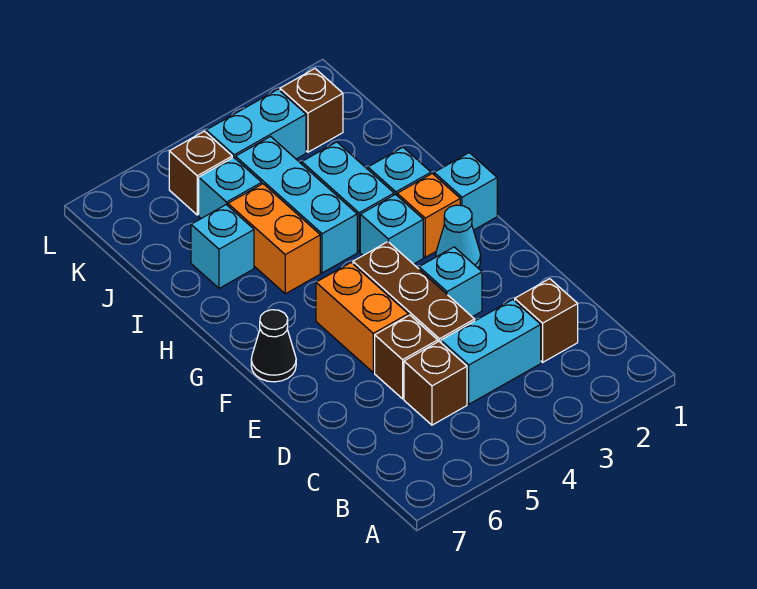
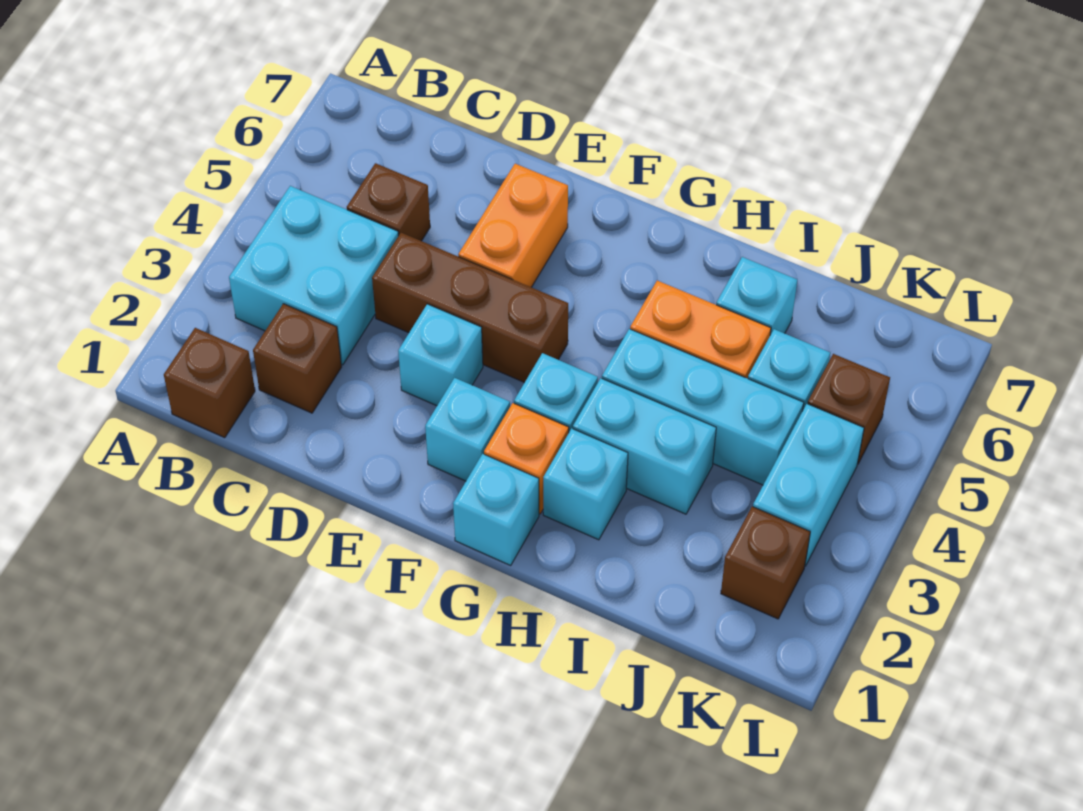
cyan 1x2 brick [441,300,541,404] -> cyan 2x2 brick [229,186,398,365]
brown 1x1 brick [375,315,438,399] -> brown 1x1 brick moved to [164,328,255,438]
orange 1x2 brick [316,263,408,373] -> orange 1x2 brick turned to [458,164,568,287]
cyan 1x1 cone [436,205,481,268] -> cyan 1x1 brick [425,378,510,481]
black 1x1 cone [251,310,296,382] -> none

